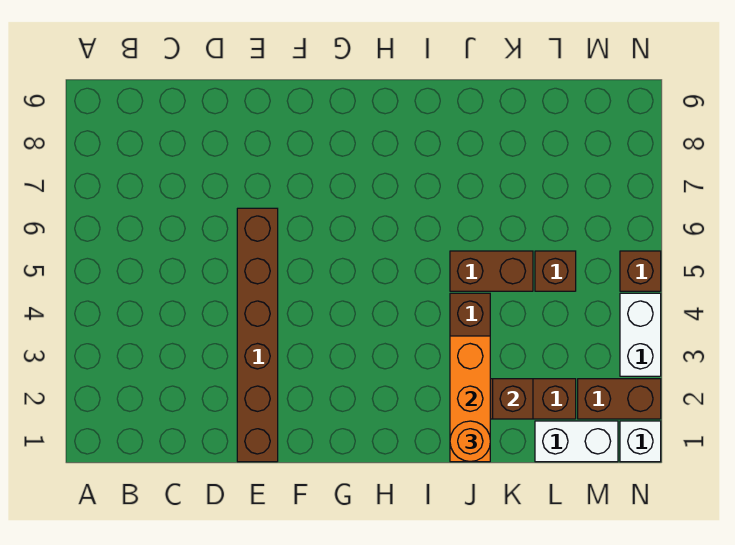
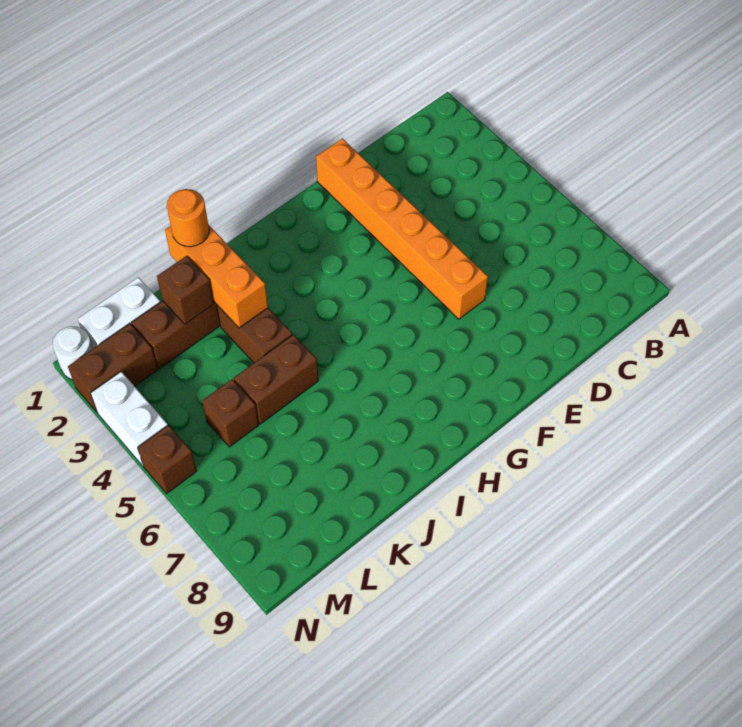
brown 1x6 brick [237,208,278,462] -> orange 1x6 brick [316,139,488,319]
white 1x1 brick [620,421,661,462] -> white 1x1 round brick [53,326,93,379]

